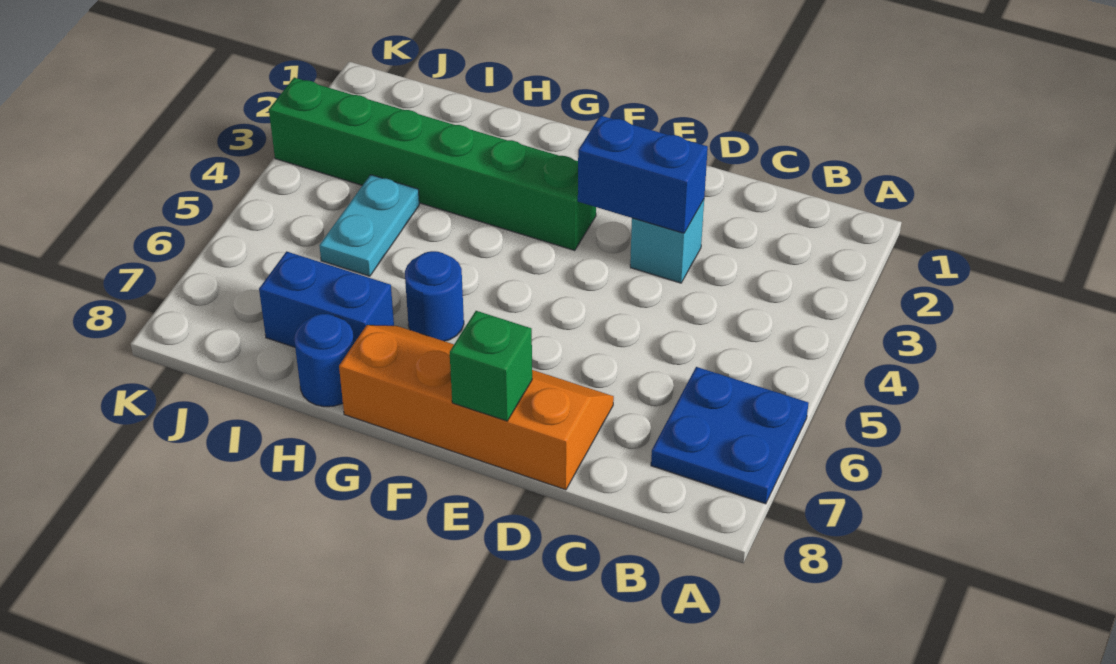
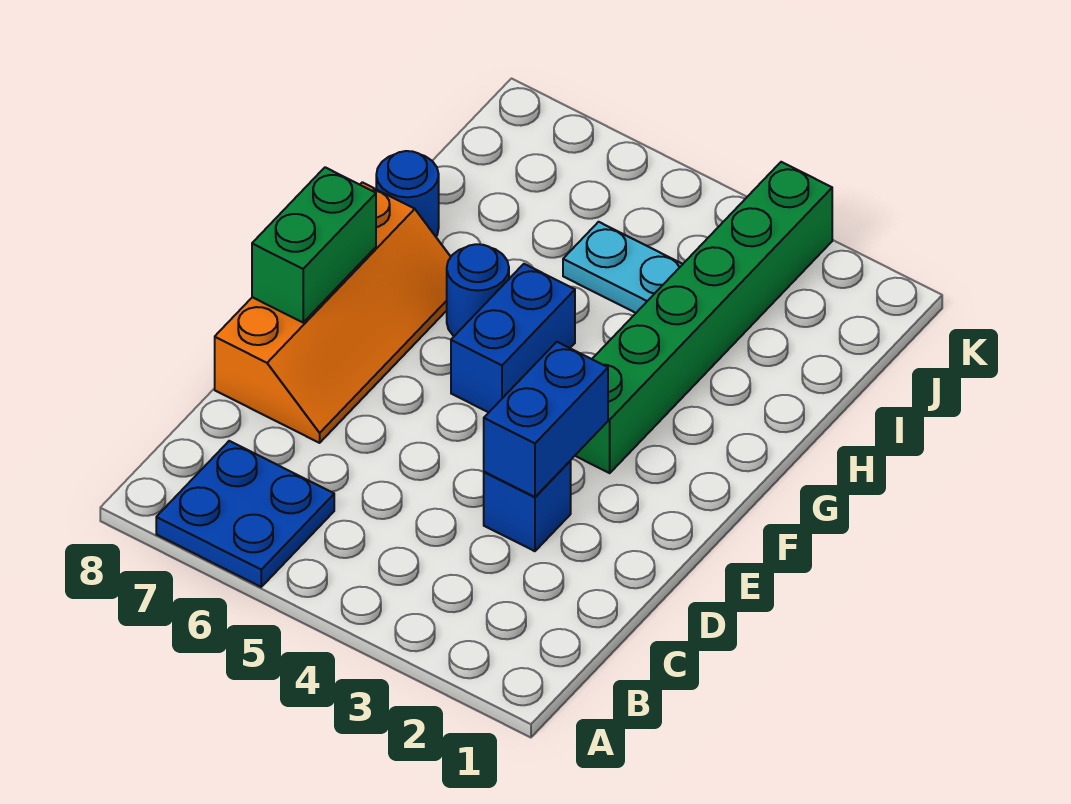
cyan 1x1 brick [630,200,704,283] -> blue 1x1 brick [484,461,571,551]
green 1x1 brick [450,311,532,421] -> green 1x2 brick [252,167,376,322]
blue 1x2 brick [259,251,394,347] -> blue 1x2 brick moved to [451,264,575,412]

